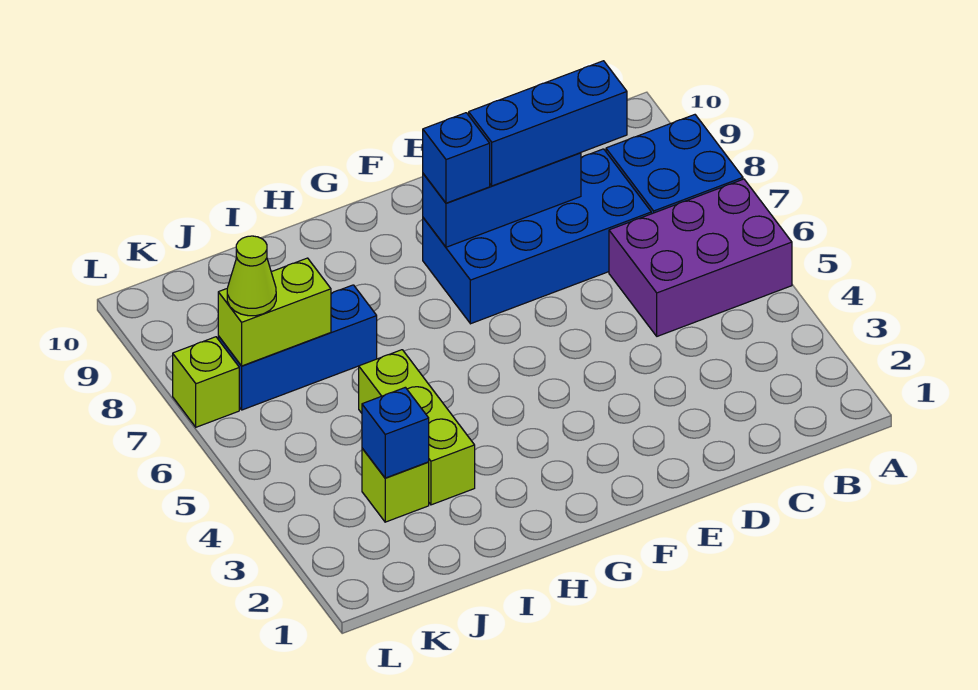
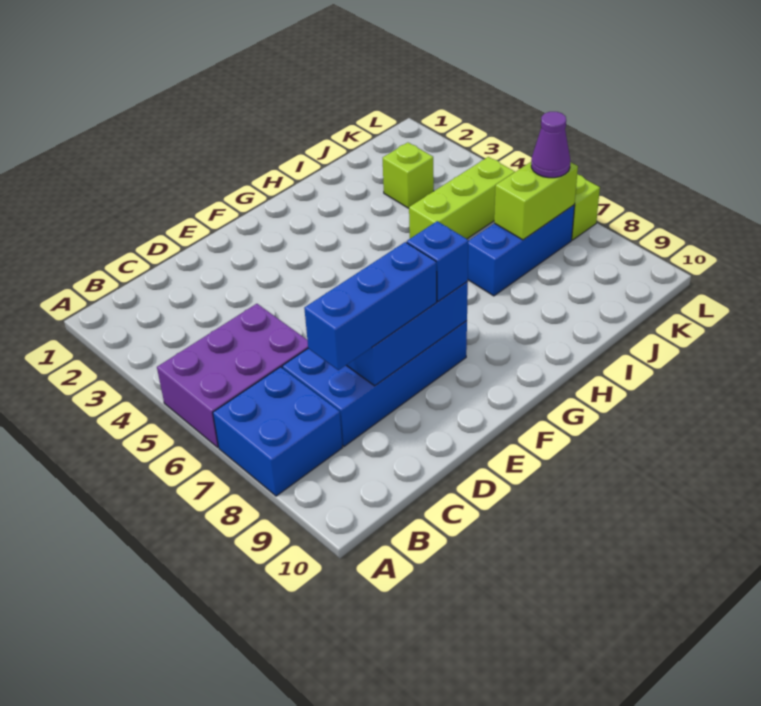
lime 1x3 brick [359,350,475,505] -> lime 1x3 brick turned to [409,157,515,239]
blue 1x1 brick [362,387,429,478] -> none
lime 1x1 cone [227,236,276,316] -> purple 1x1 cone [531,112,570,178]

